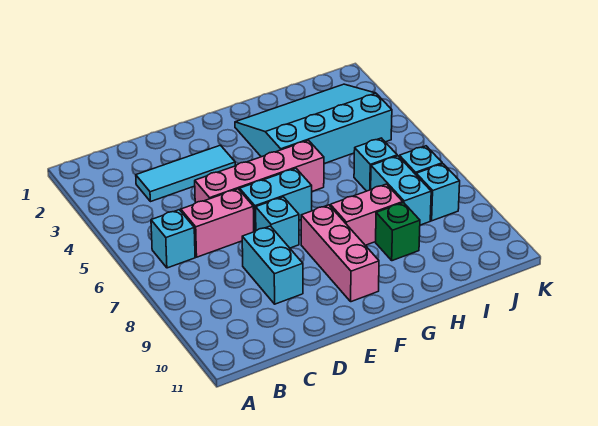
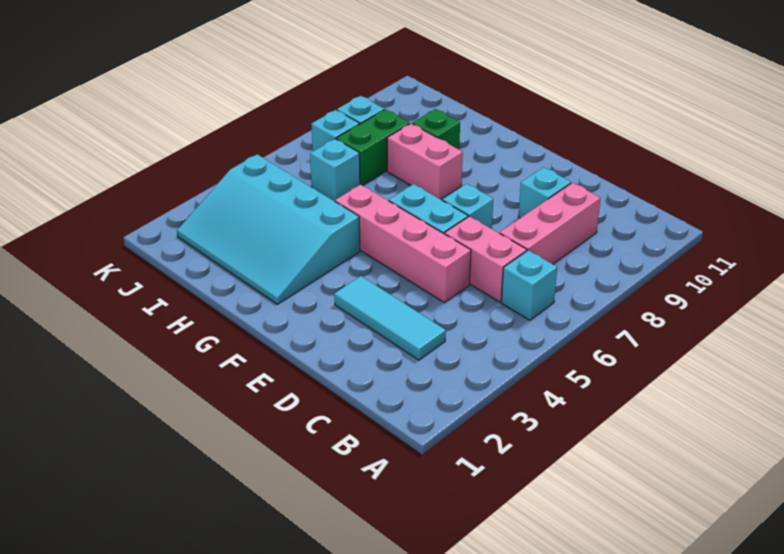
cyan 1x2 brick [242,226,303,304] -> cyan 1x1 brick [518,167,571,218]
pink 1x3 brick [301,205,379,302] -> pink 1x3 brick moved to [500,183,601,264]
cyan 1x2 brick [371,156,431,225] -> green 1x2 brick [336,109,410,186]

